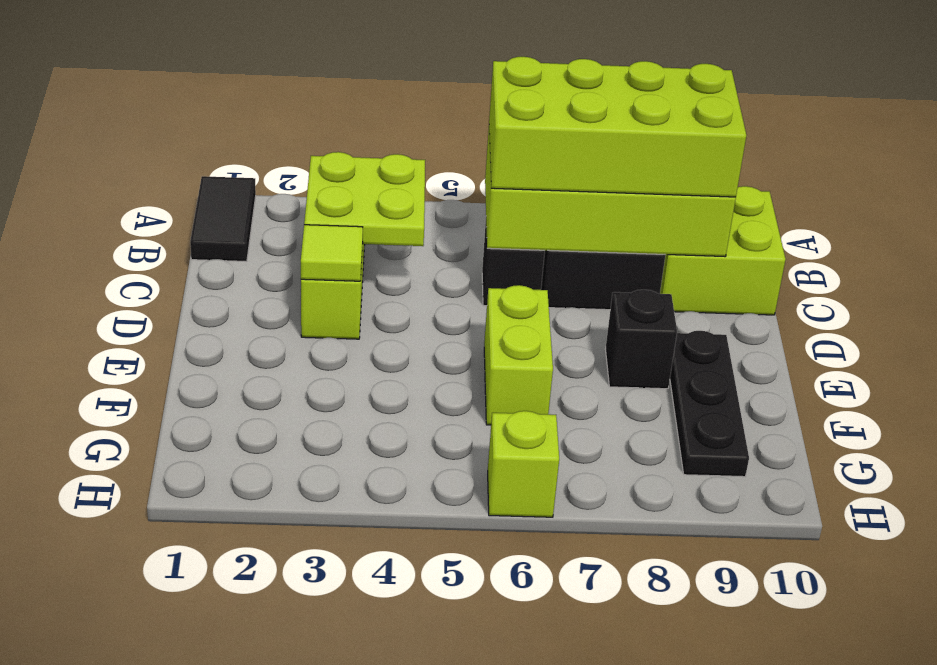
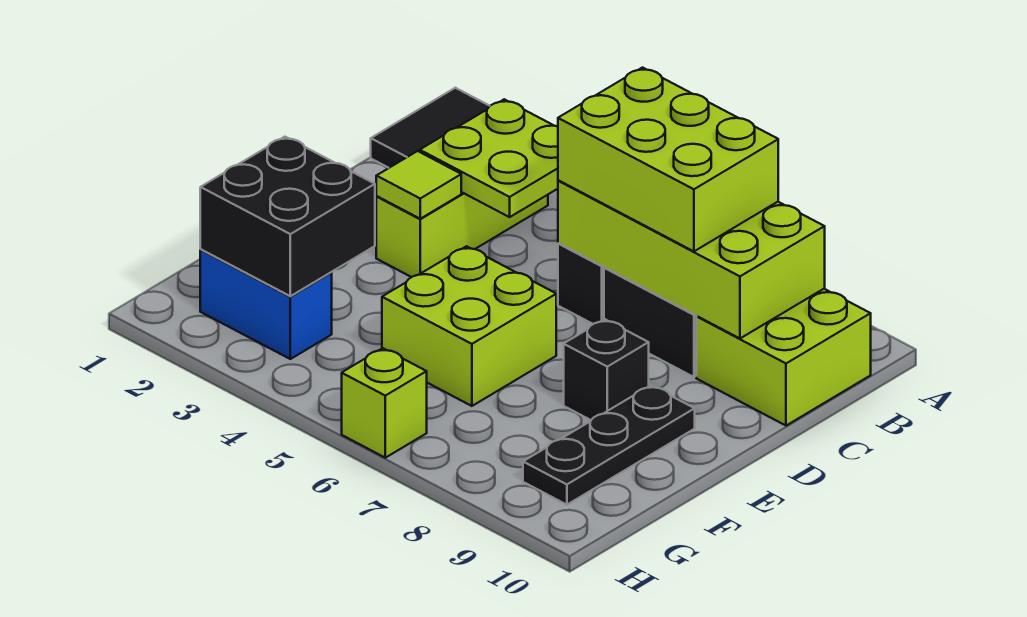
lime 2x4 brick [489,57,746,197] -> lime 2x3 brick [558,68,778,251]
lime 1x2 brick [484,285,553,425] -> lime 2x2 brick [382,246,556,406]
none -> black 2x2 brick [200,137,375,296]
none -> blue 1x2 brick [200,250,332,359]

